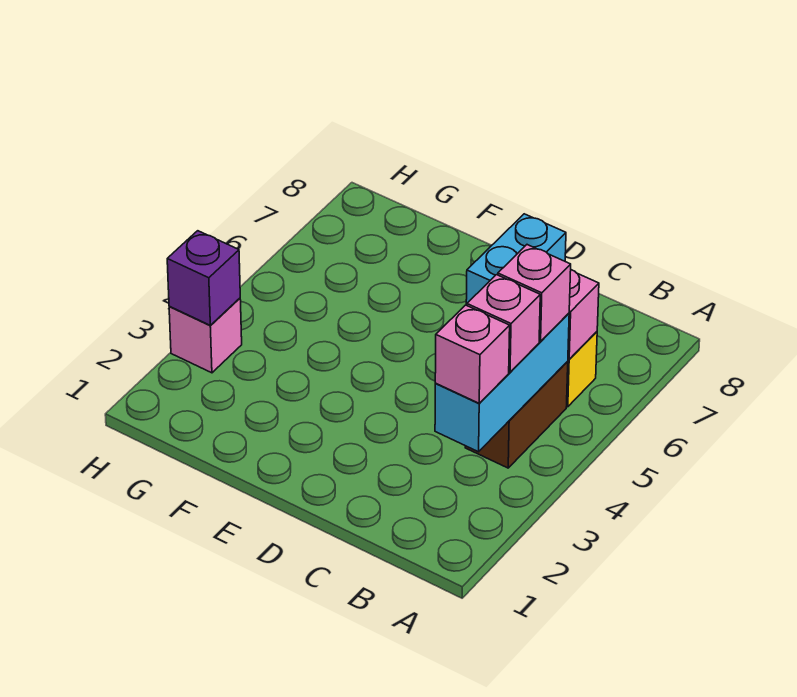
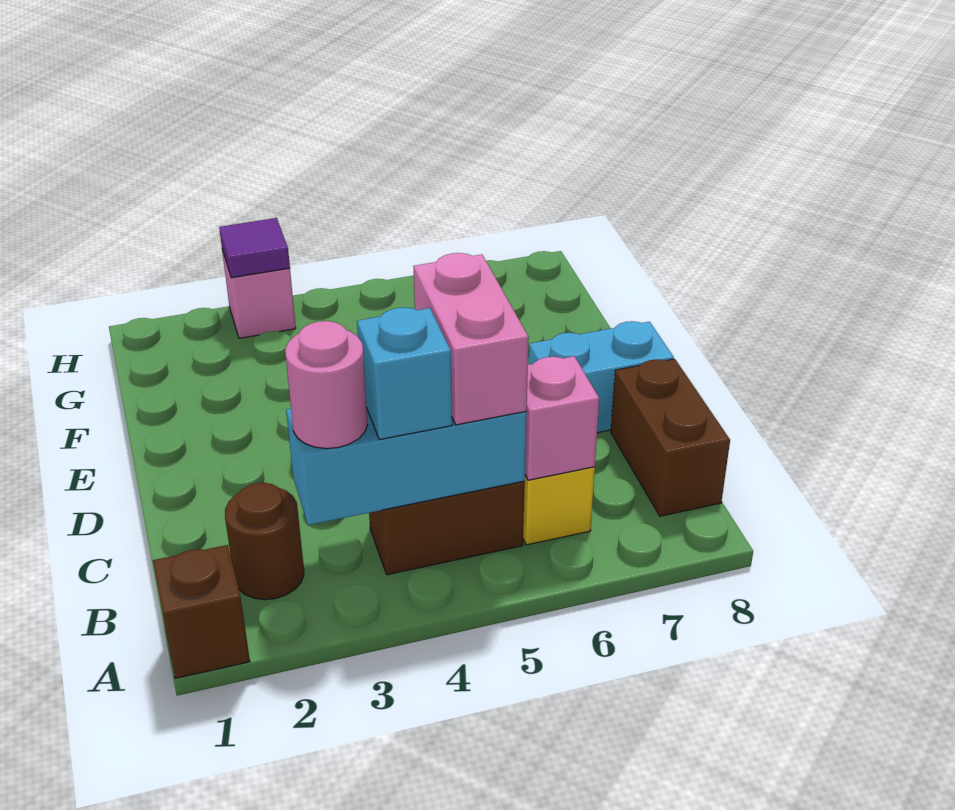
none -> brown 1x1 brick [153,545,250,678]
none -> brown 1x1 round brick [225,483,304,600]
pink 1x1 brick [435,305,510,403] -> pink 1x1 round brick [285,321,367,449]
pink 1x1 brick [467,275,540,372] -> cyan 1x1 brick [357,307,452,440]
pink 1x1 brick [498,245,571,341] -> pink 1x2 brick [413,253,529,425]
none -> brown 1x2 brick [611,359,730,516]
purple 1x1 brick [167,231,240,325] -> purple 1x1 tile [219,218,290,278]

